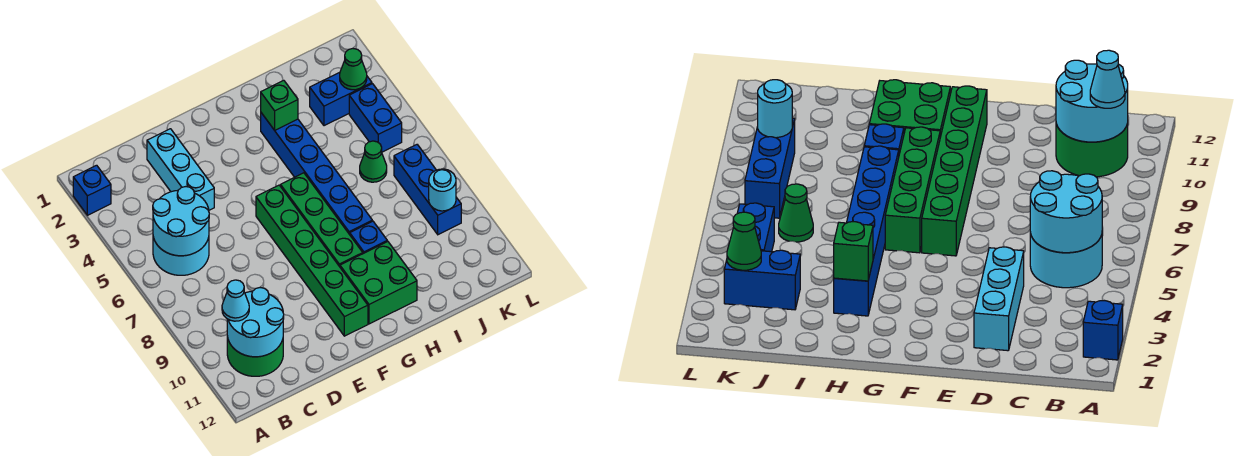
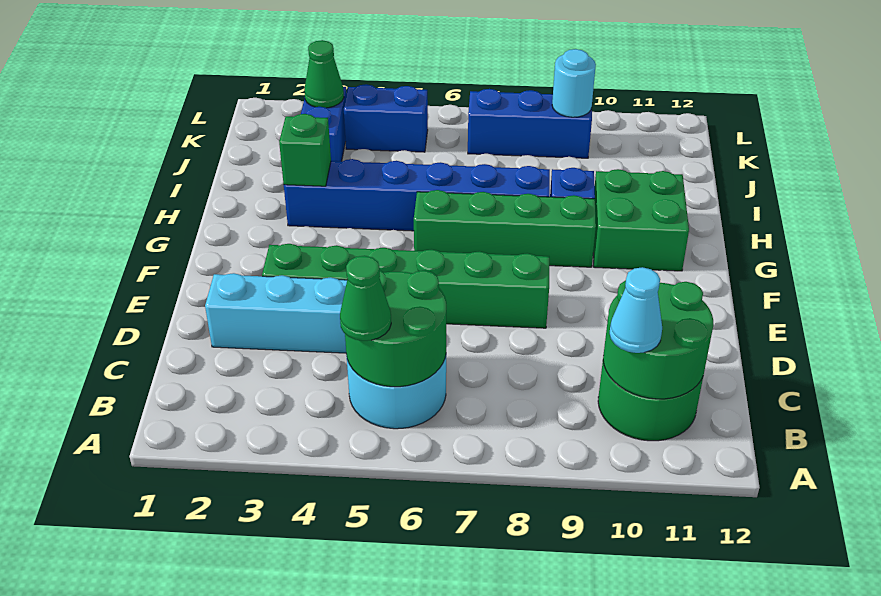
blue 1x1 brick [73,165,111,215] -> none
cyan 2x2 round brick [153,187,209,256] -> green 2x2 round brick [345,270,446,387]
cyan 2x2 round brick [227,288,284,357] -> green 2x2 round brick [603,280,713,399]
green 1x6 brick [256,185,368,336] -> green 1x6 brick moved to [262,244,549,328]
green 1x1 cone [360,141,387,182] -> green 1x1 cone moved to [340,256,391,341]

